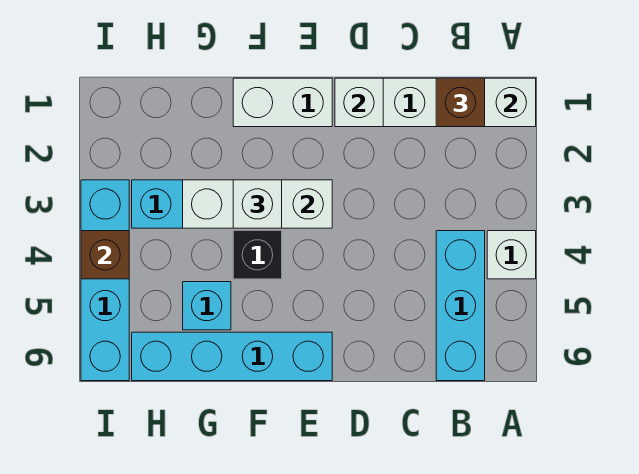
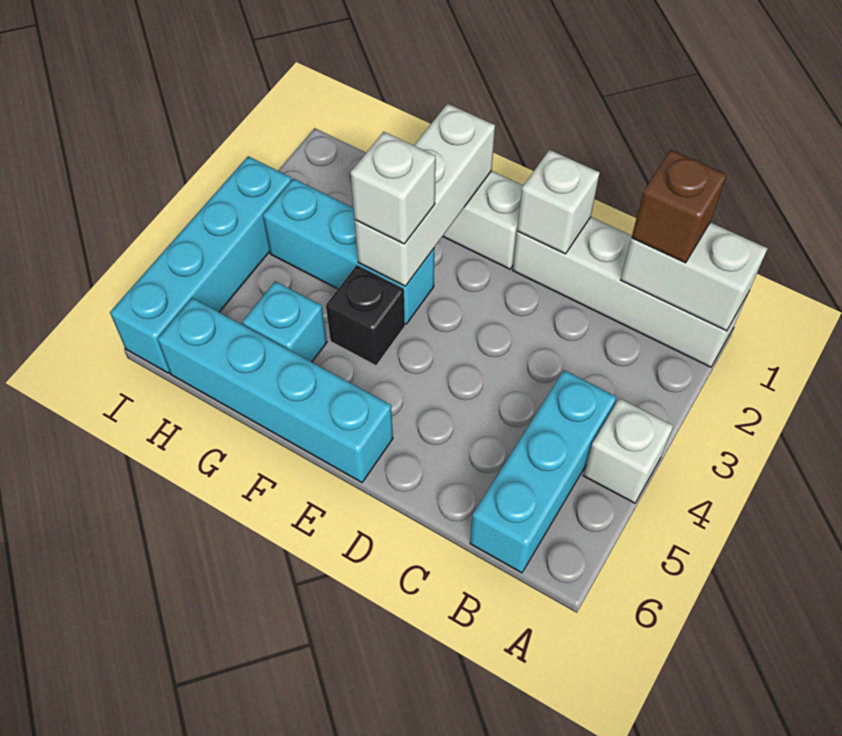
white 1x3 brick [183,180,332,228] -> white 1x3 brick turned to [355,104,495,286]
brown 1x1 brick [81,231,129,279] -> none

